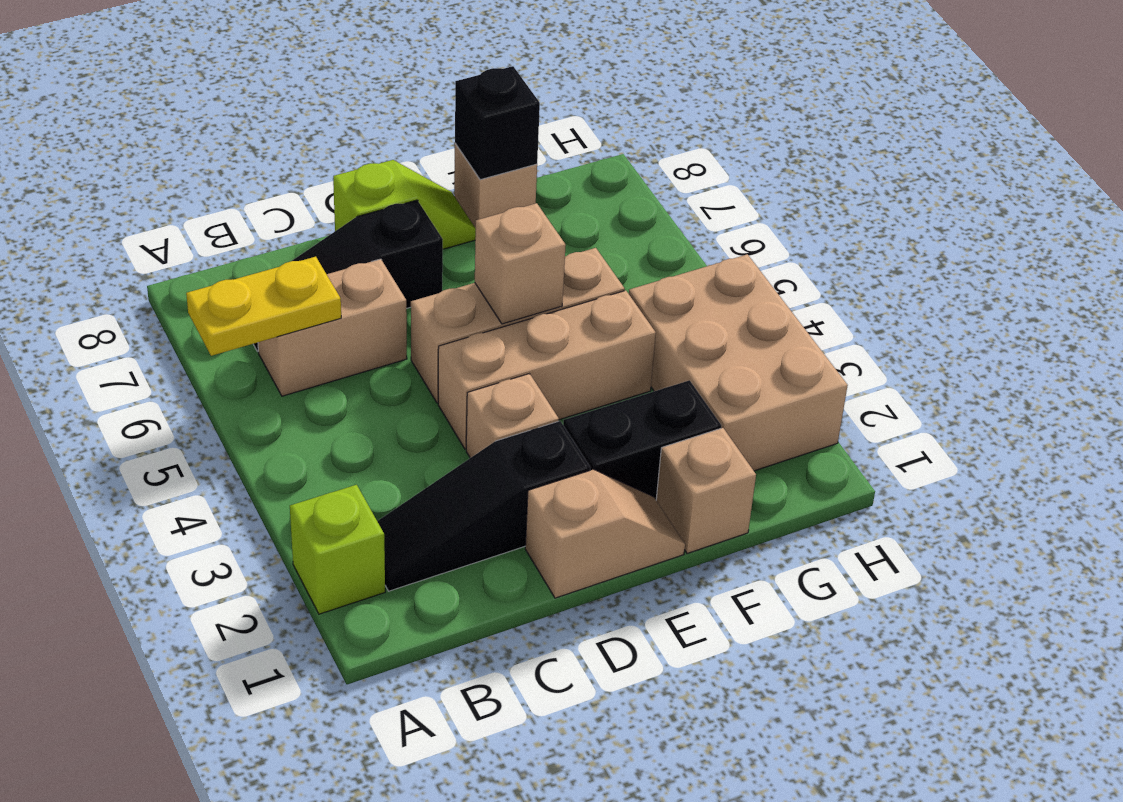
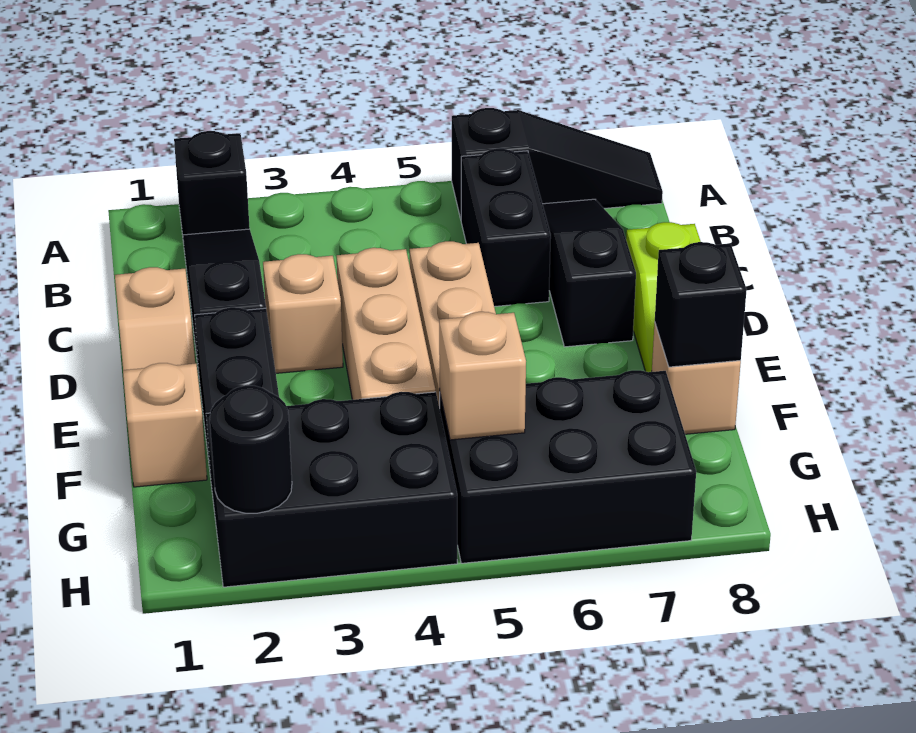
lime 1x1 brick [290,485,385,614] -> black 1x1 brick [174,131,250,235]
none -> black 1x3 slope [452,108,663,219]
yellow 1x2 plate [186,257,341,356] -> none
tan 1x2 brick [258,259,407,396] -> black 1x2 brick [461,149,551,307]
tan 1x1 brick [475,203,566,324] -> tan 1x1 brick moved to [439,312,526,440]
tan 2x3 brick [629,254,848,471] -> black 2x3 brick [206,392,457,587]
none -> black 2x3 brick [440,370,696,563]
none -> black 1x1 round brick [210,386,292,513]

